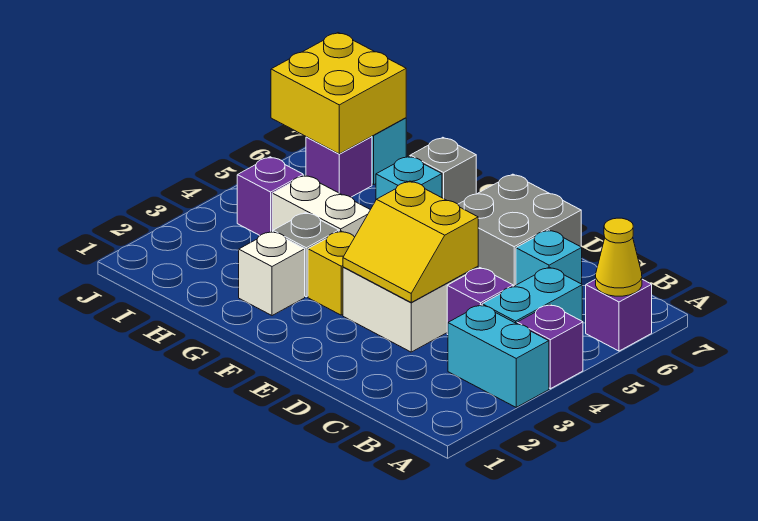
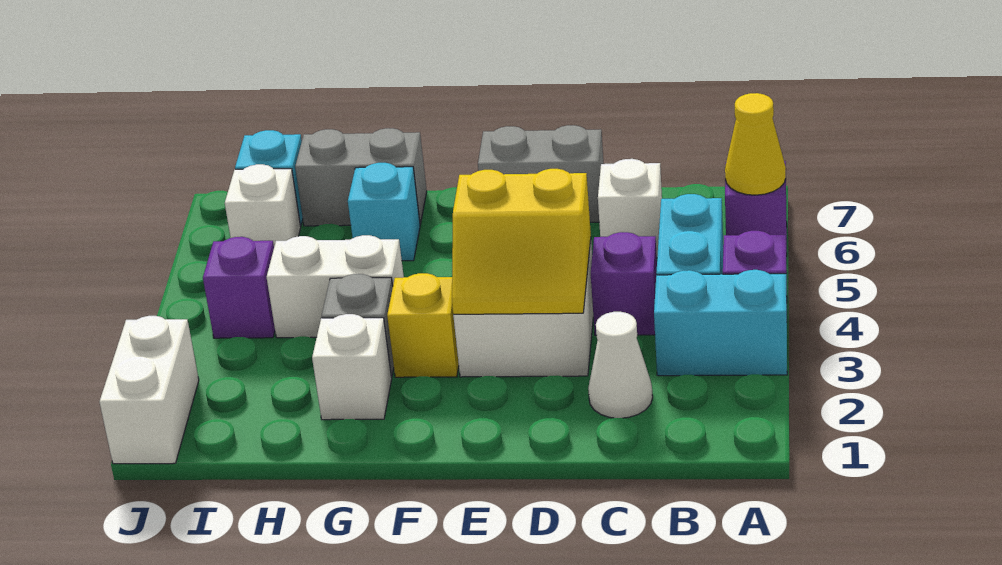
none -> white 1x1 cone [588,312,653,418]
cyan 1x1 brick [516,230,582,285] -> white 1x1 brick [598,159,662,256]
grey 2x2 brick [458,174,581,286] -> grey 1x2 brick [478,125,604,222]
grey 1x1 brick [410,137,476,204] -> grey 1x2 brick [295,128,427,226]
purple 1x1 brick [306,137,372,197] -> white 1x1 brick [225,164,301,246]
yellow 2x2 brick [271,33,406,154] -> none
none -> white 1x2 brick [99,316,199,464]

